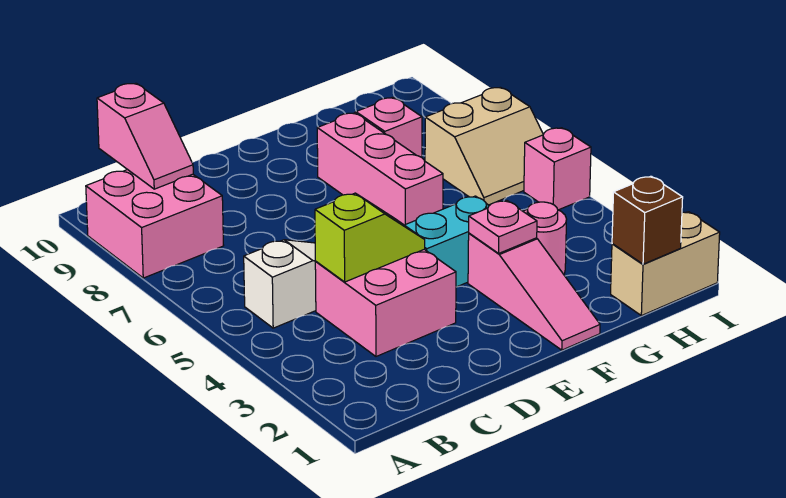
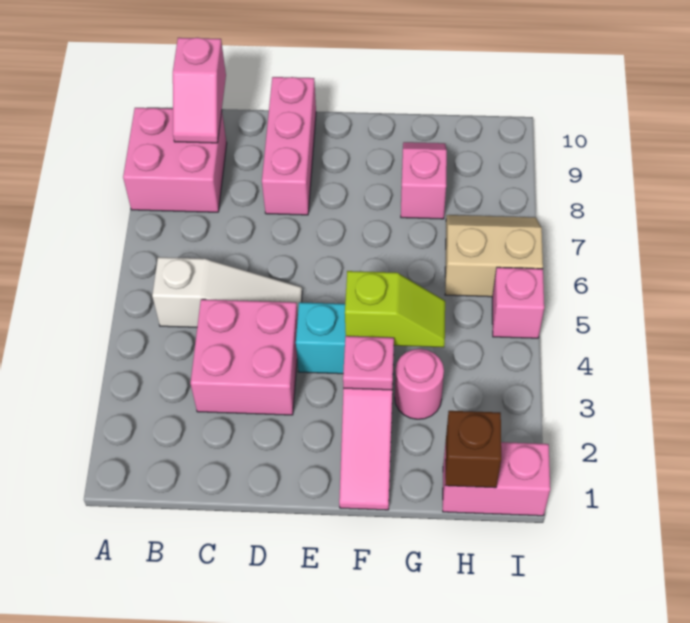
lime 1x2 slope [315,193,425,282] -> lime 1x2 slope moved to [345,271,445,347]
pink 1x3 brick [317,113,443,225] -> pink 1x3 brick moved to [262,77,316,215]
tan 1x2 brick [611,212,720,316] -> pink 1x2 brick [443,442,550,516]
tan 2x2 slope [425,87,543,205] -> tan 2x2 slope turned to [445,215,543,297]

